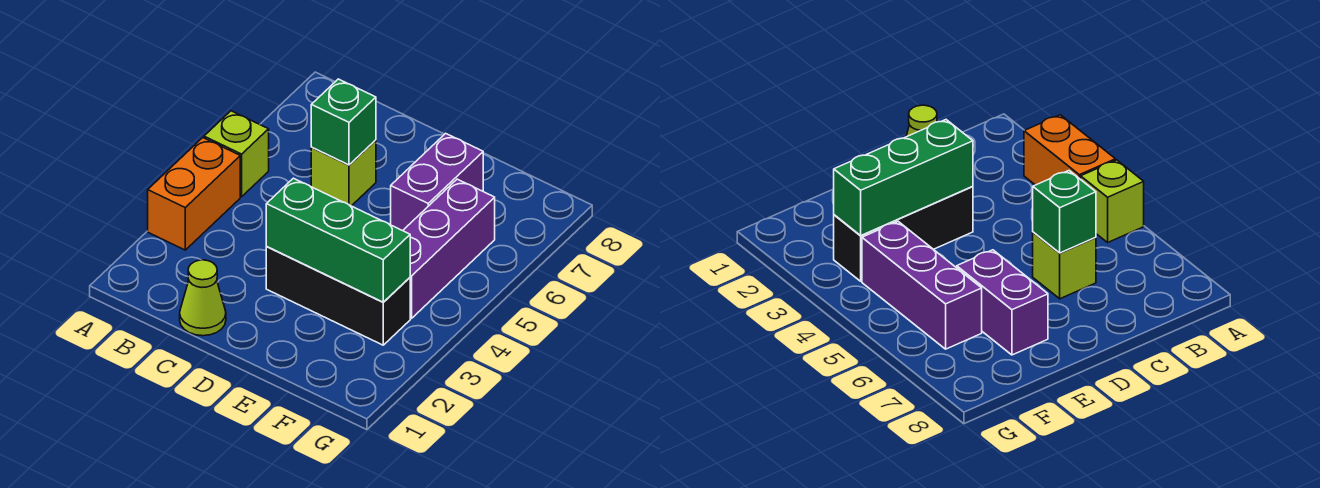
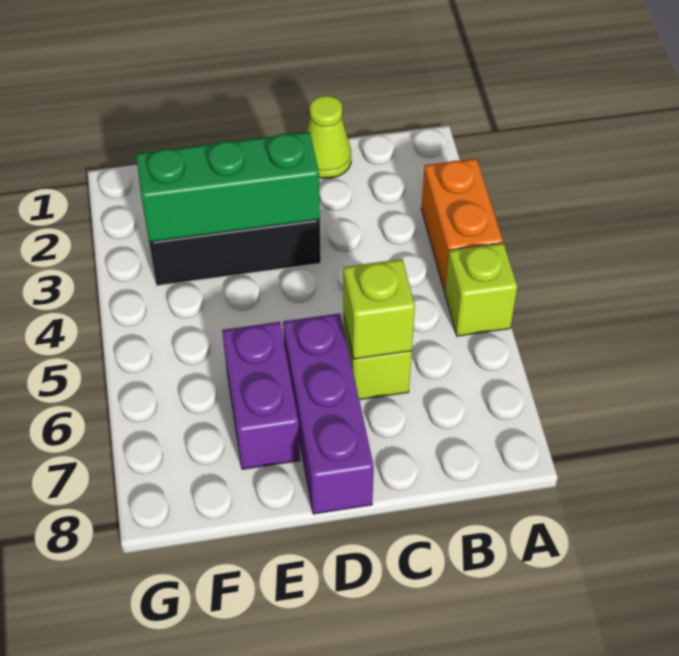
green 1x1 brick [311,79,376,165] -> lime 1x1 brick [343,259,415,359]
purple 1x3 brick [403,179,495,319] -> purple 1x3 brick moved to [283,313,374,514]

